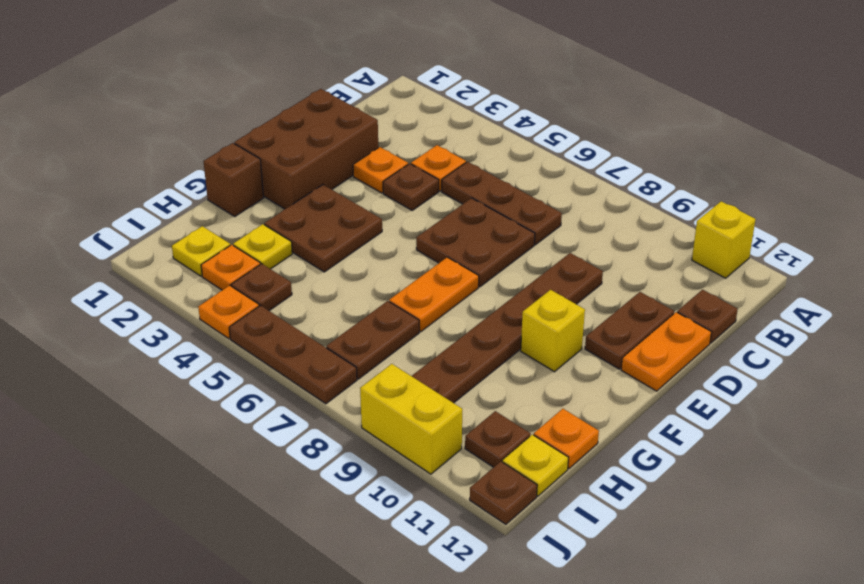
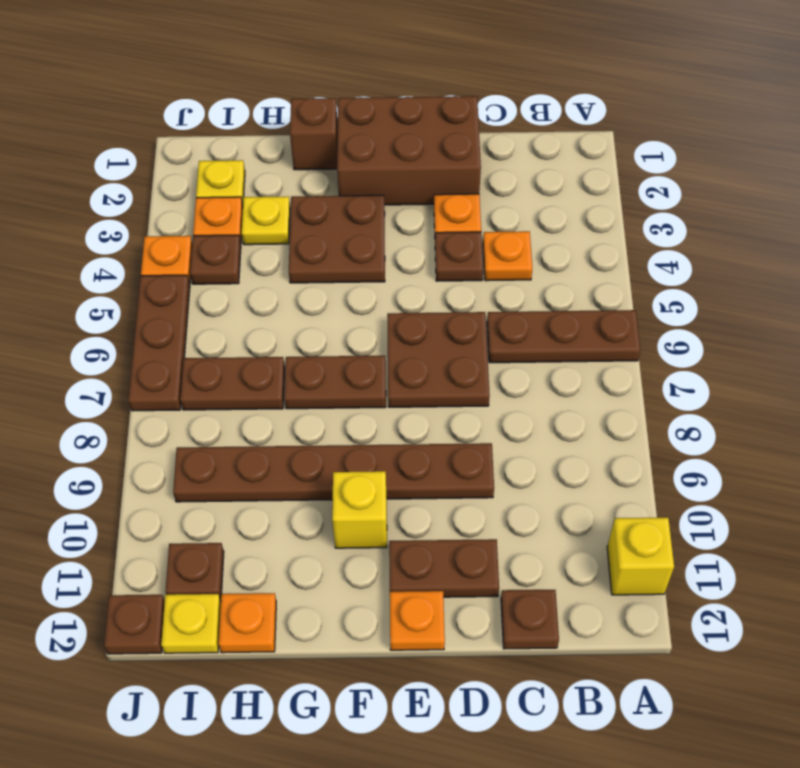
brown 1x3 plate [442,162,562,245] -> brown 1x3 plate turned to [487,310,640,363]
orange 1x2 plate [621,312,711,391] -> orange 1x1 plate [390,591,445,650]
orange 1x2 plate [389,257,479,332] -> brown 1x2 plate [284,356,386,409]
yellow 1x2 brick [360,364,462,474] -> none

